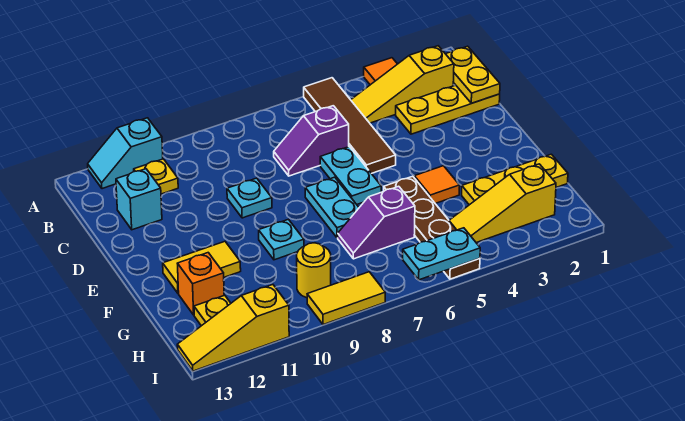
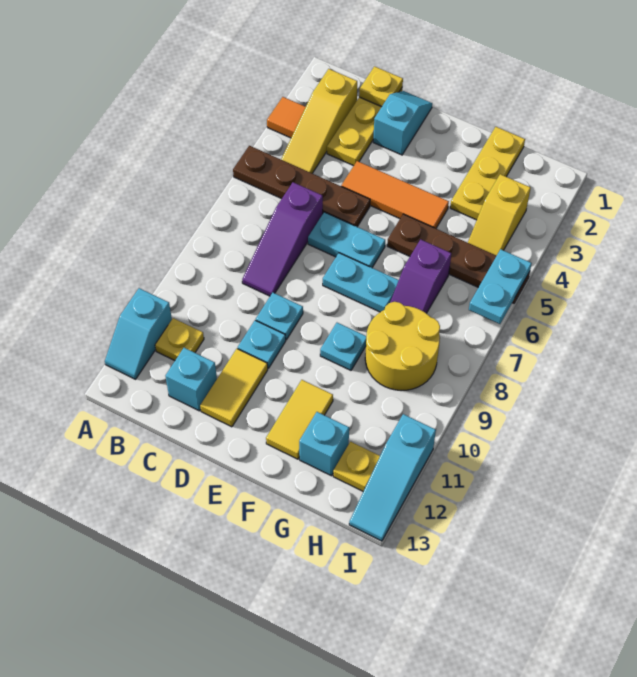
brown 1x4 tile [304,78,396,174] -> brown 1x4 plate [233,146,370,227]
yellow 1x2 plate [446,46,500,103] -> yellow 1x1 plate [359,66,403,107]
purple 1x2 slope [274,106,349,176] -> purple 1x3 slope [242,182,323,296]
none -> cyan 1x2 slope [373,91,432,155]
none -> cyan 1x1 plate [238,320,286,368]
orange 1x1 tile [414,166,460,204] -> orange 1x3 tile [341,161,449,228]
orange 1x1 brick [177,253,224,315] -> cyan 1x1 brick [299,412,349,476]
yellow 1x3 slope [449,164,556,243] -> yellow 1x2 slope [468,174,531,256]
yellow 1x1 round brick [297,243,331,298] -> yellow 2x2 round brick [365,302,440,390]
yellow 1x2 tile [307,272,385,325] -> yellow 1x2 tile moved to [200,349,268,427]
yellow 1x3 slope [177,285,289,371] -> cyan 1x3 slope [349,414,436,541]

